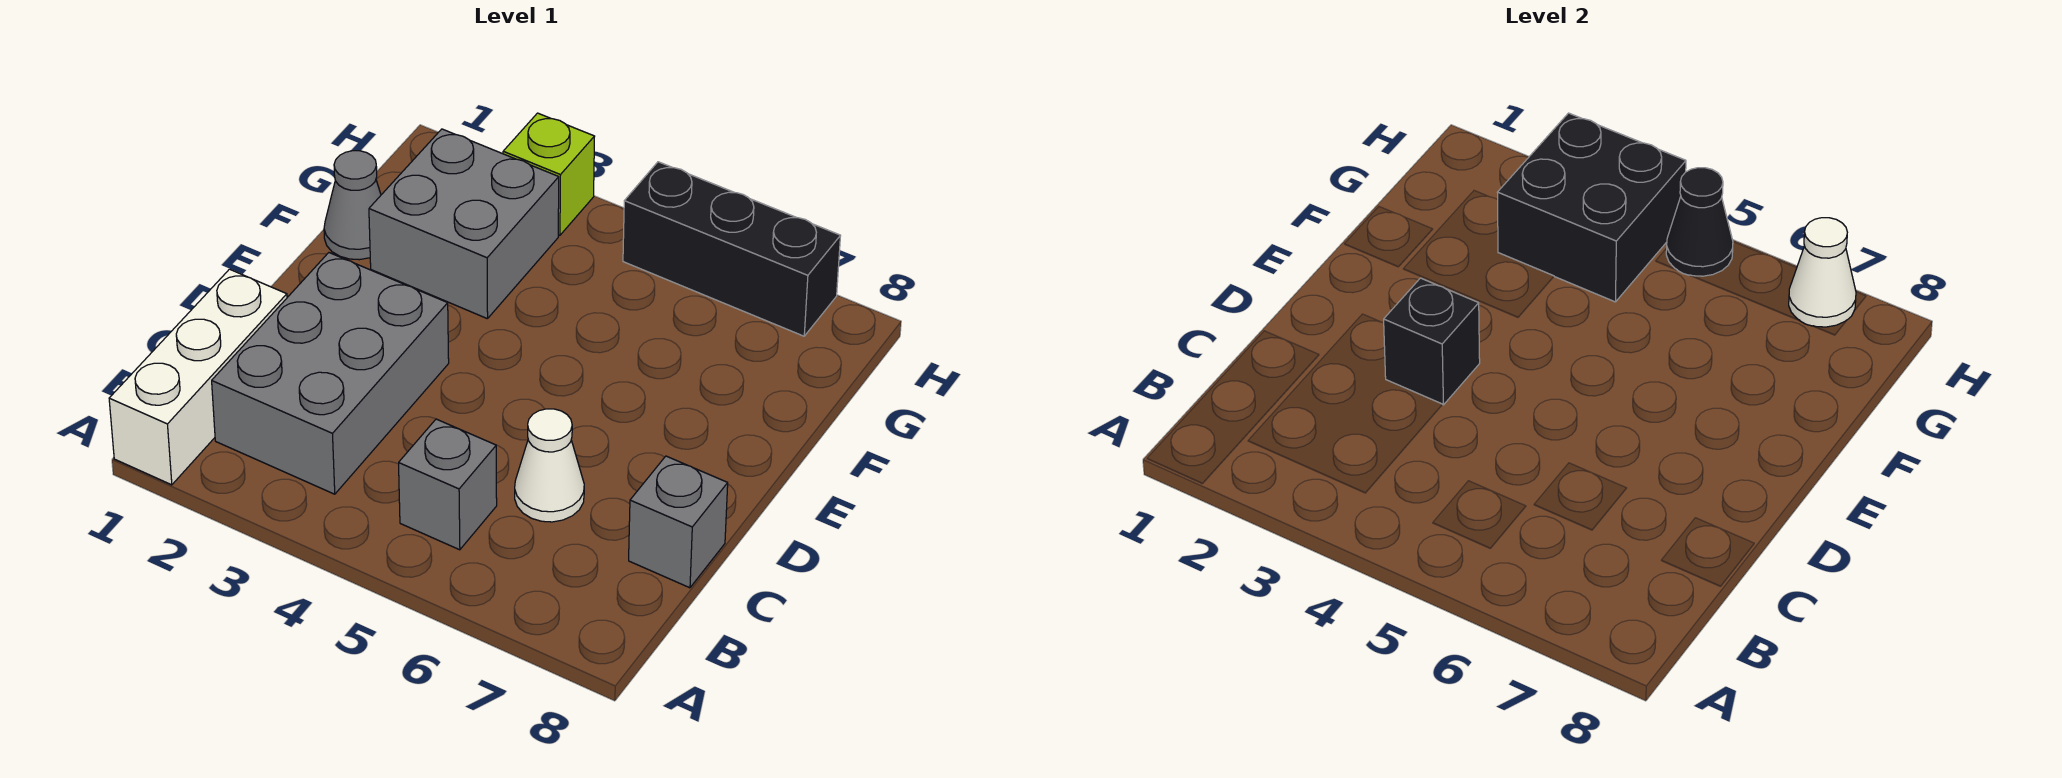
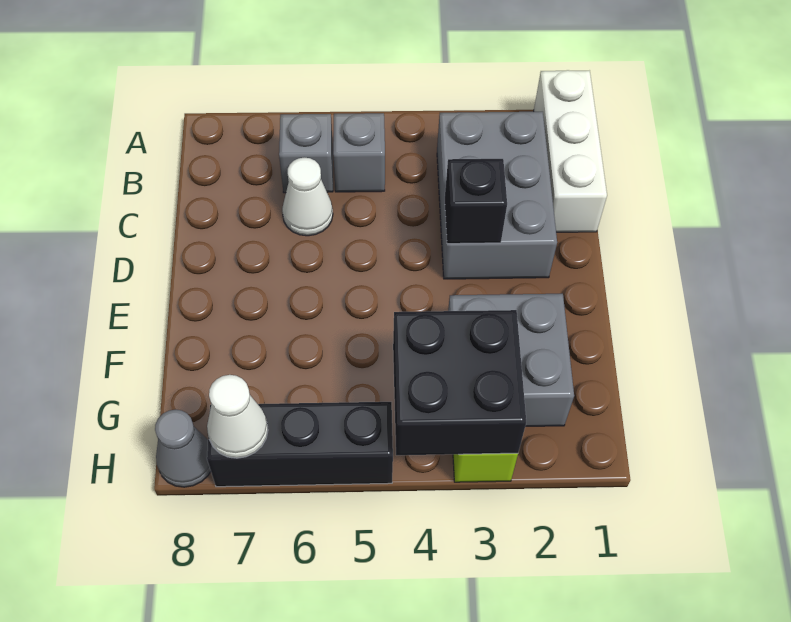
grey 1x1 brick [629,456,728,588] -> grey 1x1 brick moved to [279,114,333,193]
grey 1x1 cone [324,151,381,260] -> grey 1x1 cone moved to [155,410,211,487]
black 1x1 cone [1666,168,1733,276] -> none

